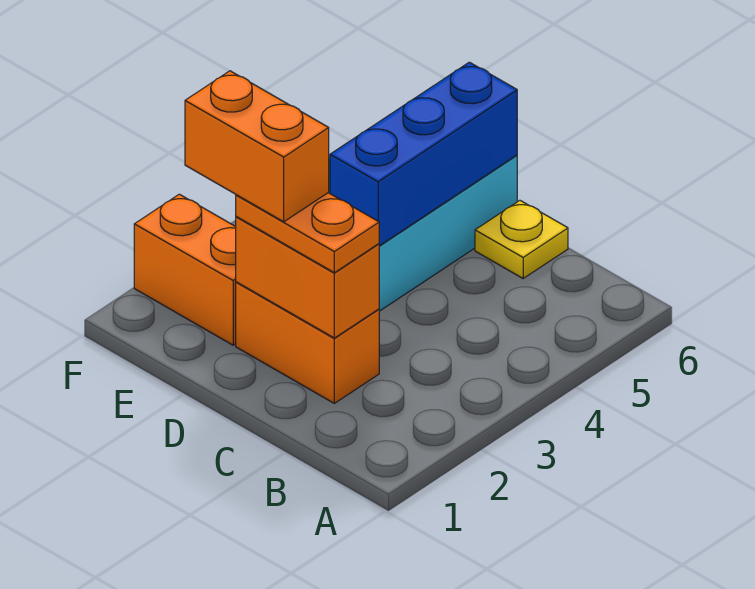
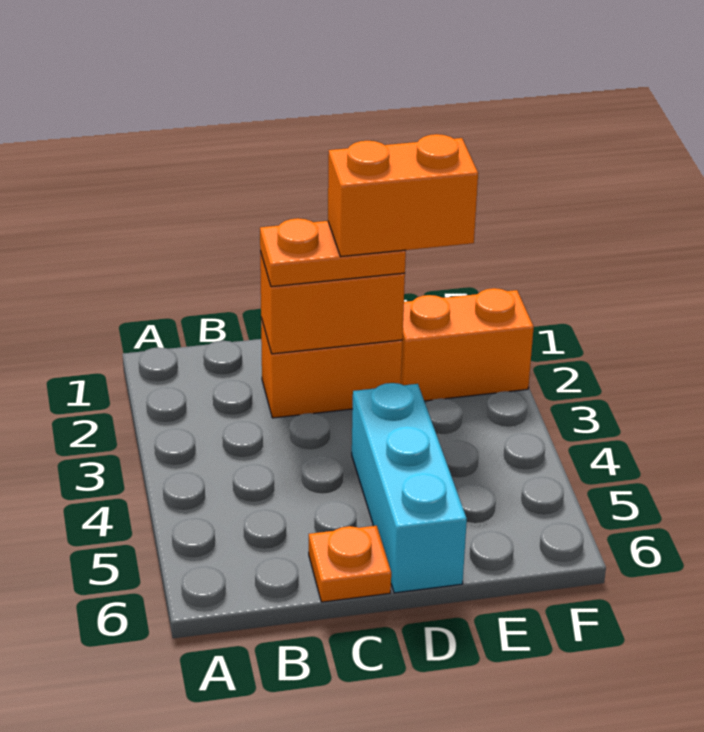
yellow 1x1 plate [475,200,568,278] -> orange 1x1 plate [309,526,391,602]
blue 1x3 brick [330,62,517,246] -> none

